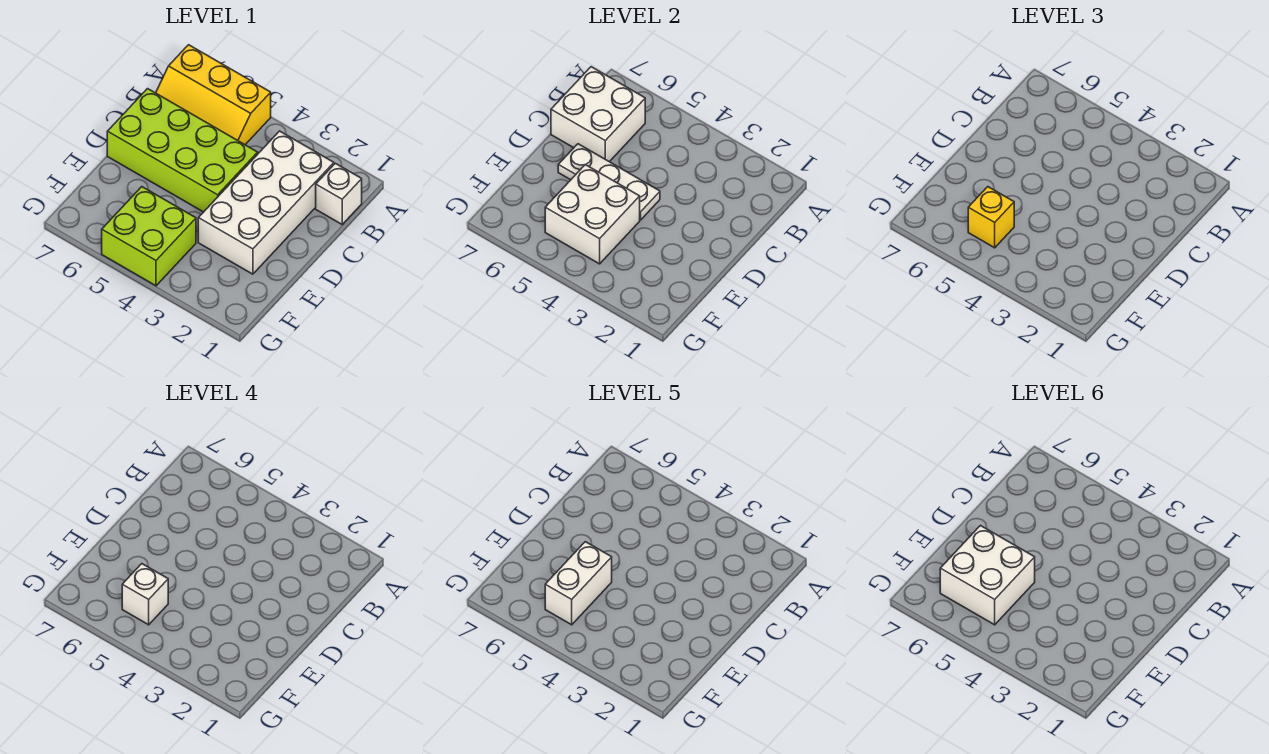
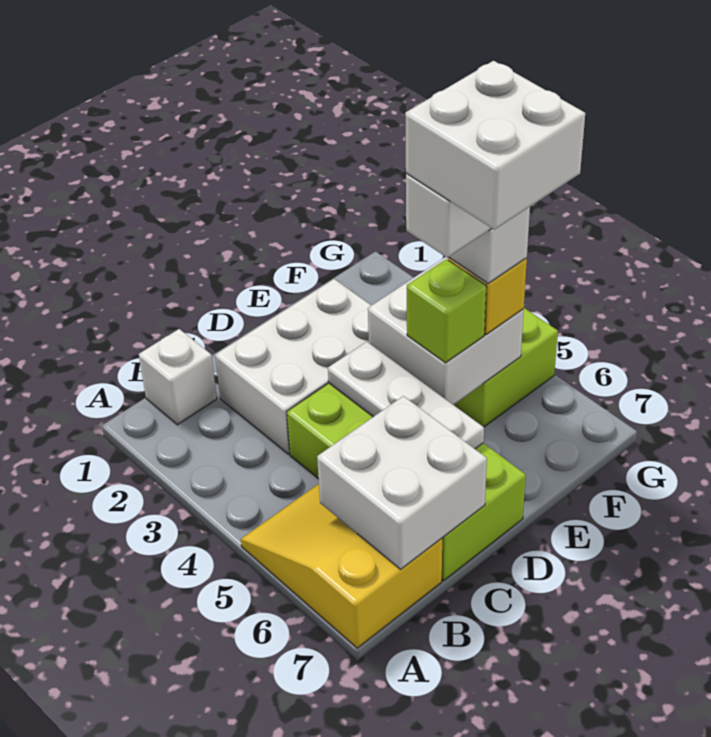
yellow 2x3 slope [156,45,271,145] -> yellow 2x3 slope turned to [241,484,442,648]
white 2x4 brick [198,131,334,274] -> white 2x3 brick [215,279,371,454]
none -> lime 1x1 brick [407,259,486,363]

